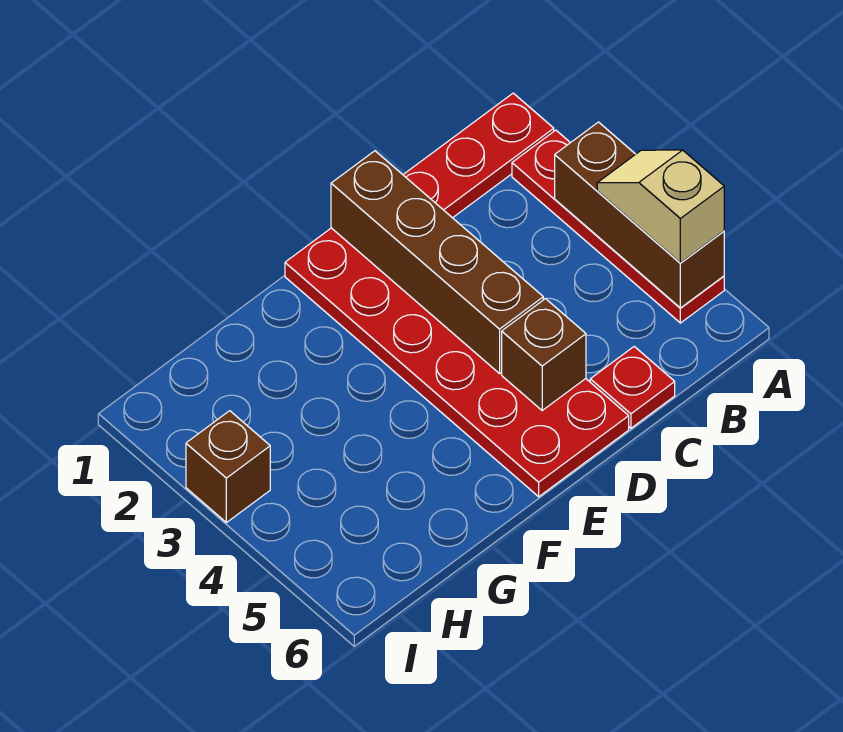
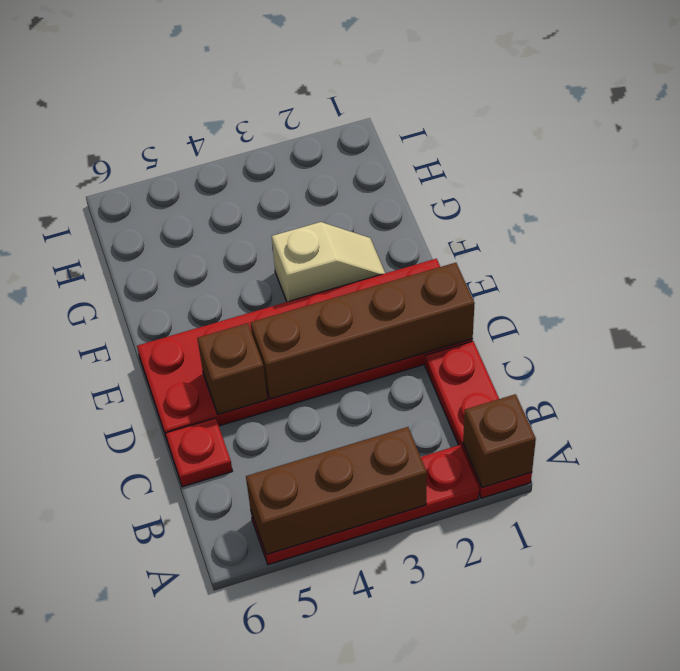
tan 1x2 slope [597,150,724,263] -> tan 1x2 slope moved to [272,222,385,302]
brown 1x1 brick [186,411,270,523] -> brown 1x1 brick moved to [463,394,536,488]

